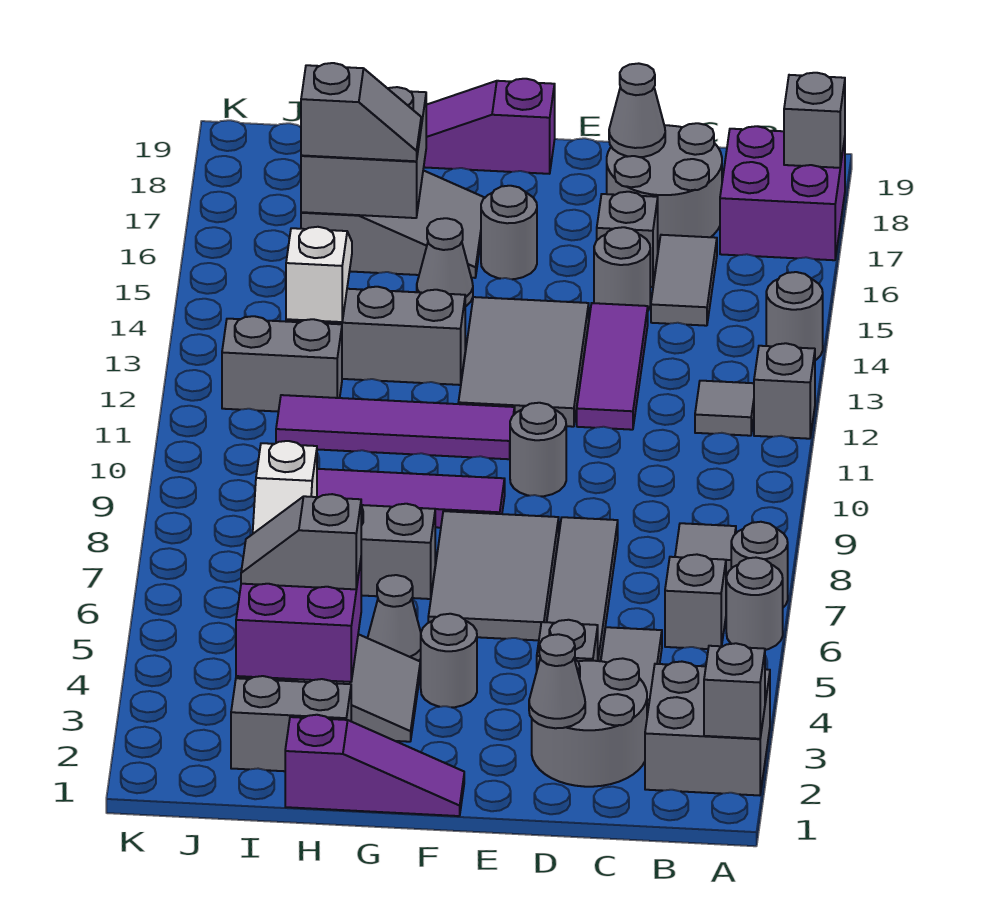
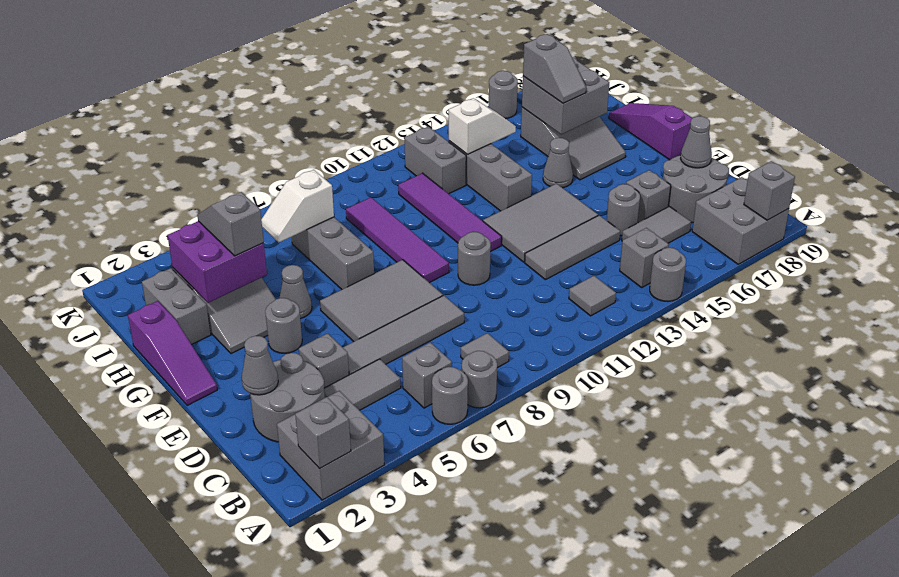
grey 1x1 brick [754,343,815,439] -> grey 1x1 brick moved to [620,228,669,288]
purple 2x2 brick [720,126,845,260] -> grey 2x2 brick [692,177,789,264]
purple 1x3 tile [577,303,648,430] -> grey 1x3 tile [525,215,620,280]
grey 1x1 round brick [481,186,537,279] -> grey 1x1 round brick moved to [489,71,518,119]

